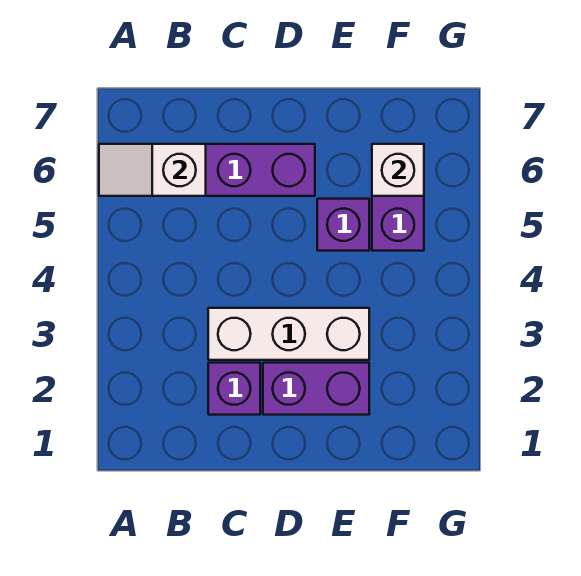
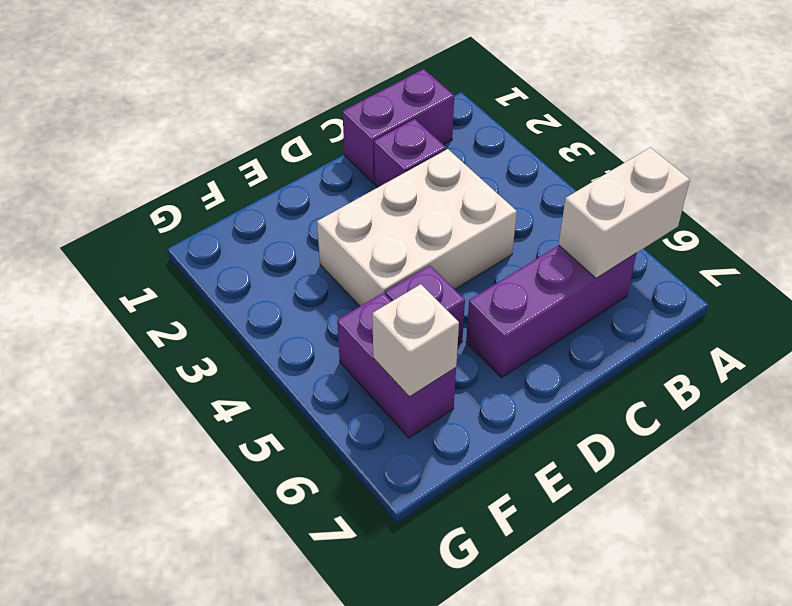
white 1x2 slope [99,144,206,196] -> white 1x2 brick [559,148,690,278]
white 1x3 brick [208,308,369,360] -> white 2x3 brick [317,149,517,306]
purple 1x2 brick [263,363,369,415] -> purple 1x2 brick moved to [343,69,454,183]

